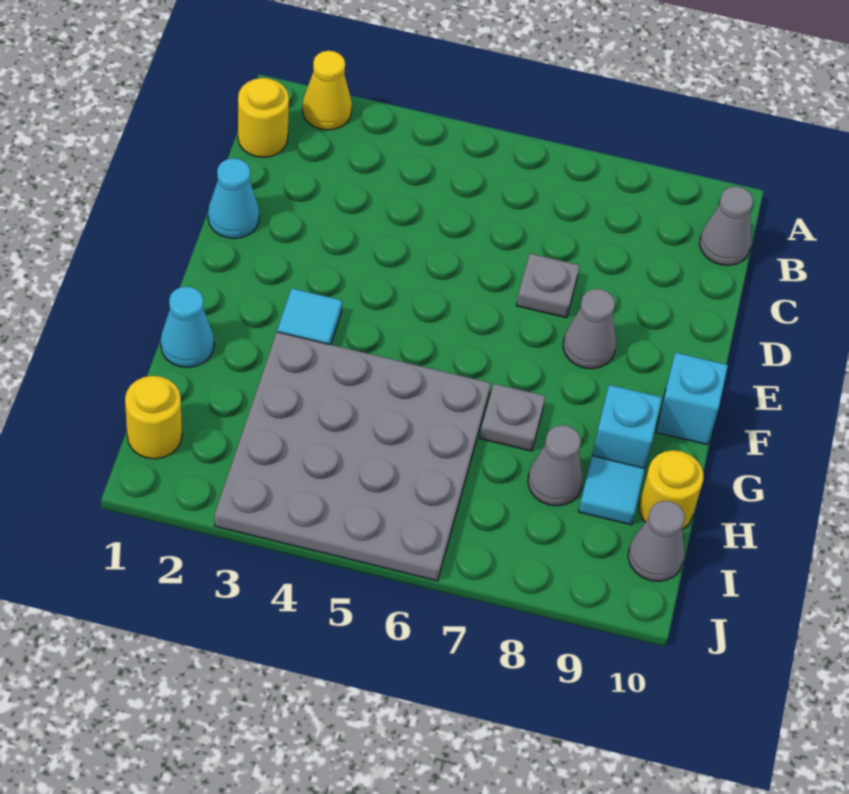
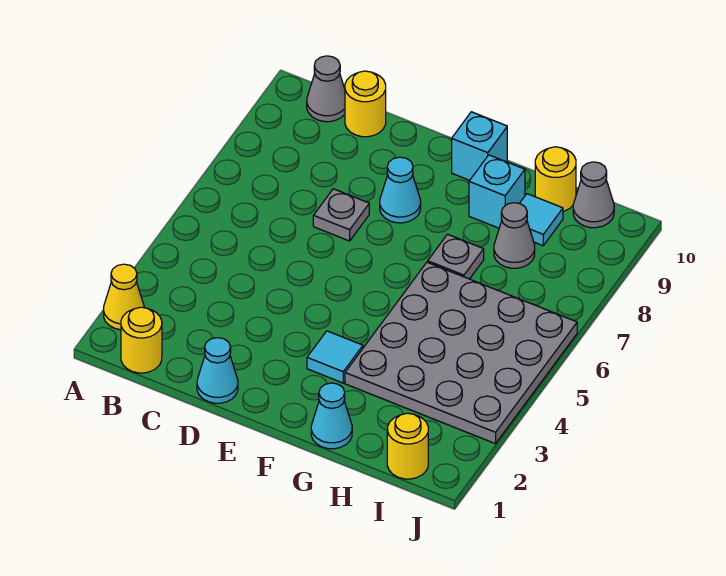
none -> yellow 1x1 round brick [345,71,386,137]
grey 1x1 cone [563,289,616,369] -> cyan 1x1 cone [380,157,421,223]

